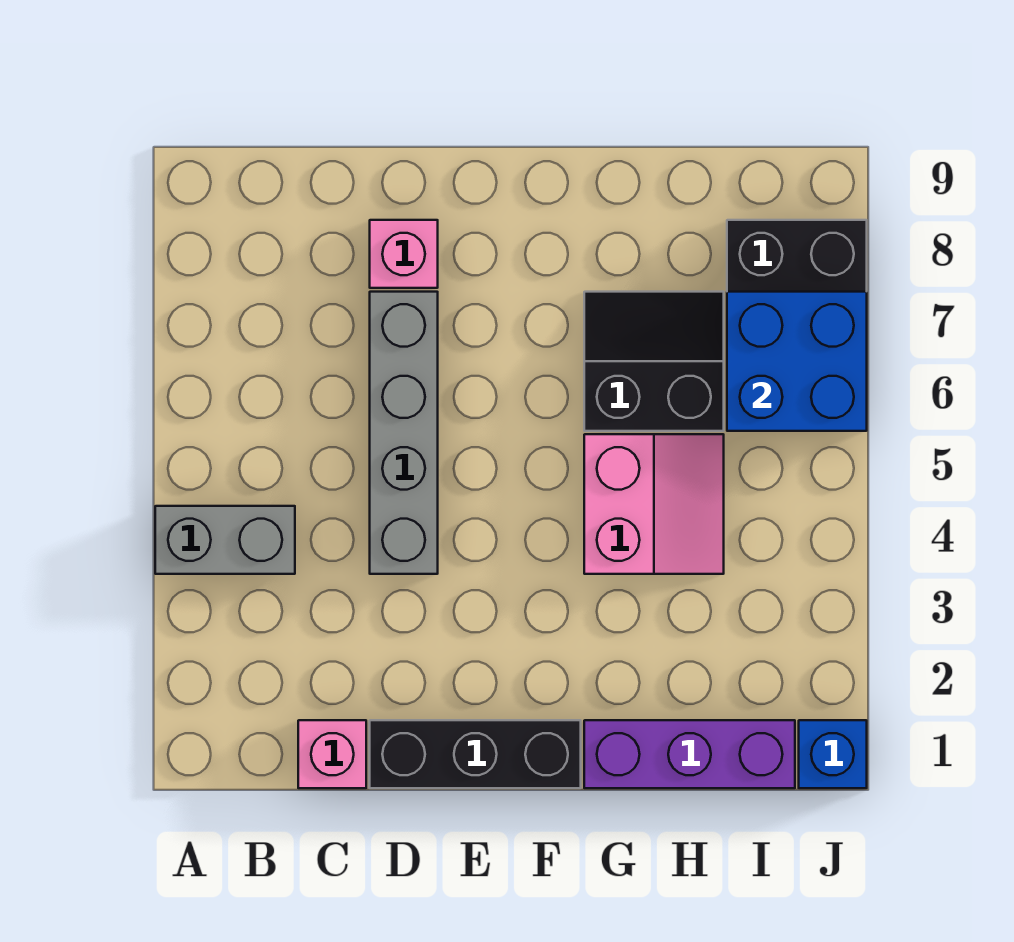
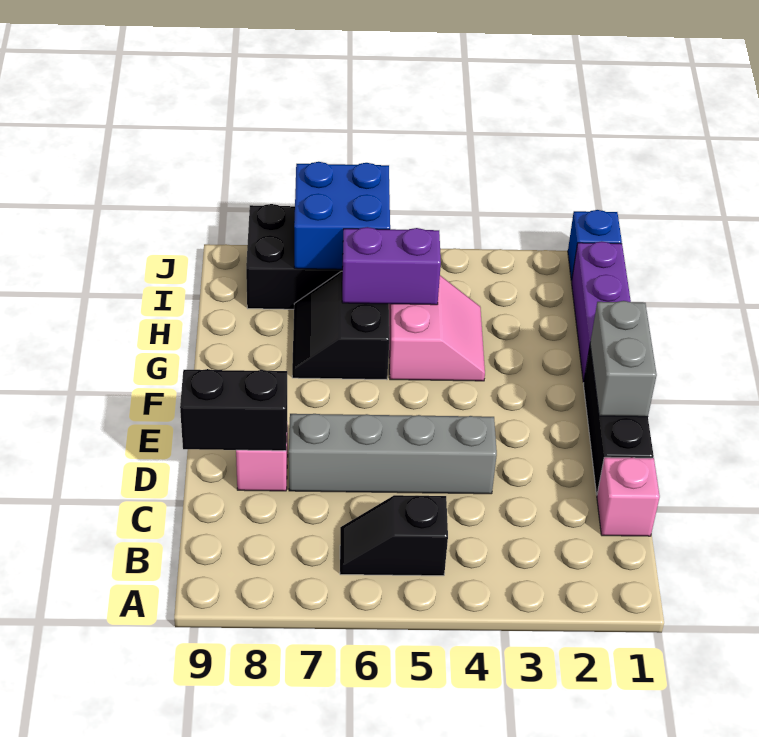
grey 1x2 brick [155,506,295,574] -> grey 1x2 brick moved to [590,301,657,417]
none -> black 1x2 slope [340,495,448,576]
none -> black 1x2 brick [180,369,287,451]
pink 2x2 slope [584,434,724,574] -> pink 2x2 slope turned to [389,275,485,381]
none -> purple 1x2 brick [342,227,441,305]

